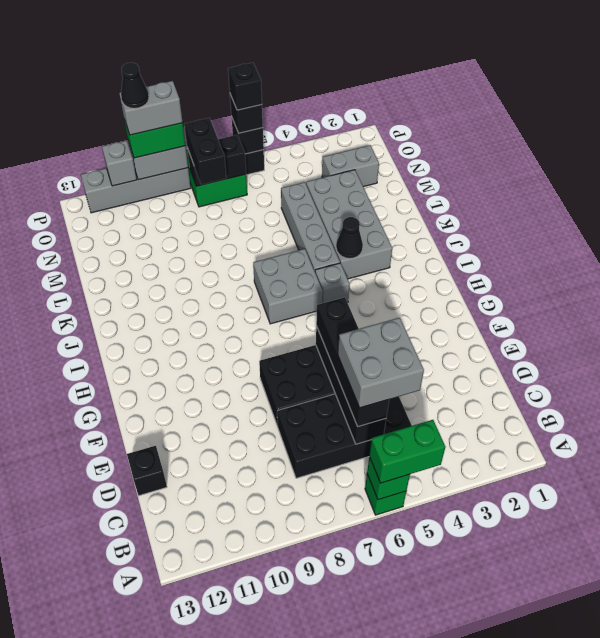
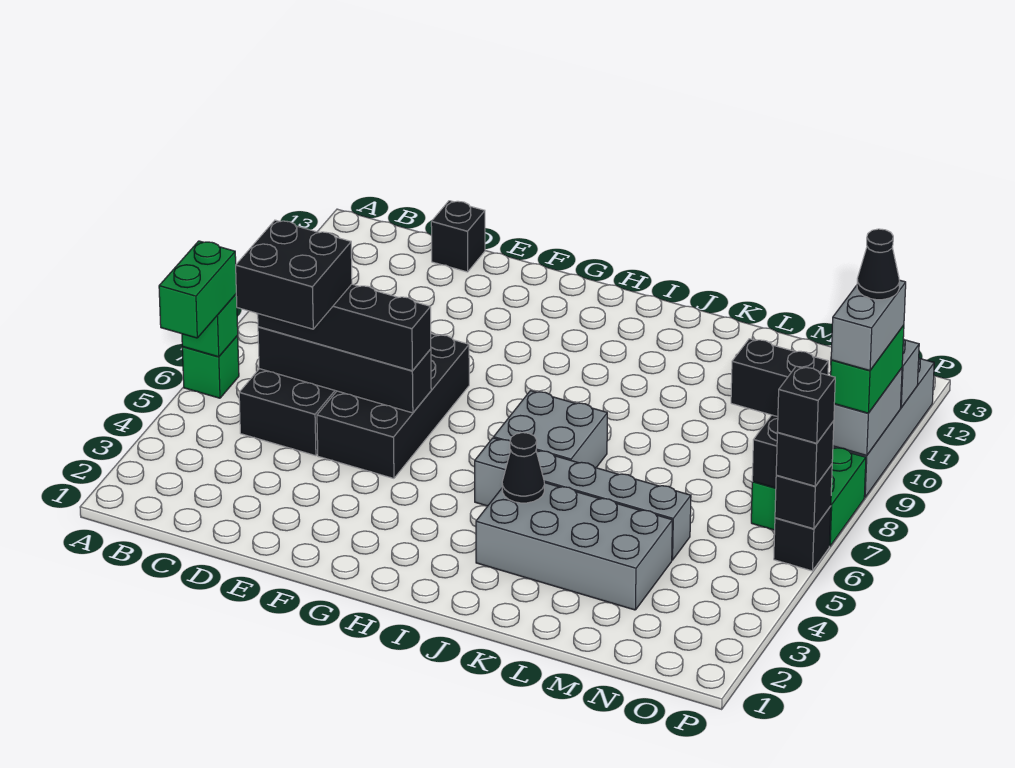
grey 2x2 brick [338,318,424,408] -> black 2x2 brick [236,220,352,329]
grey 1x2 brick [322,145,379,187] -> none

